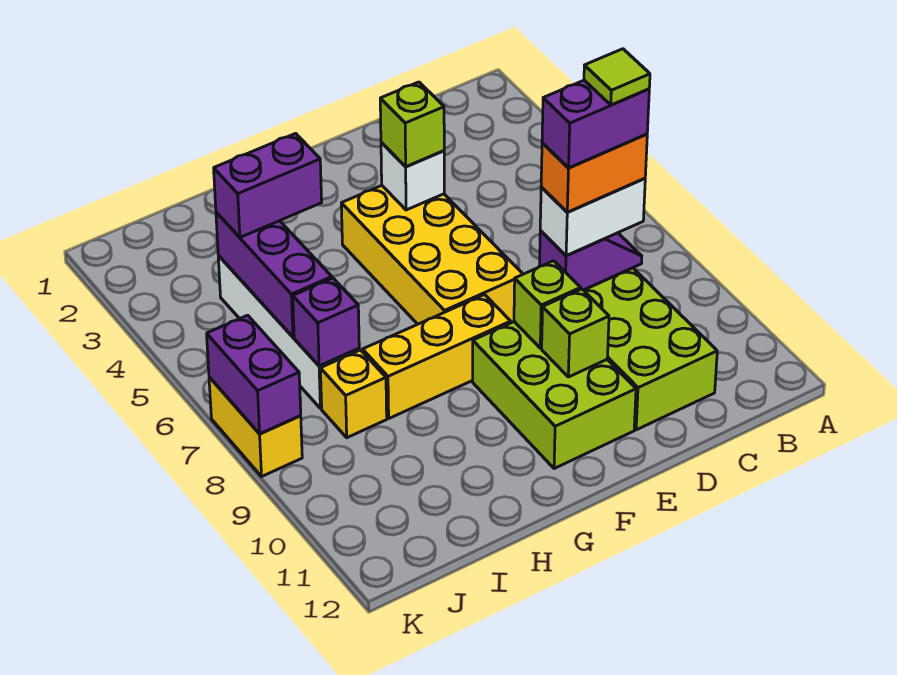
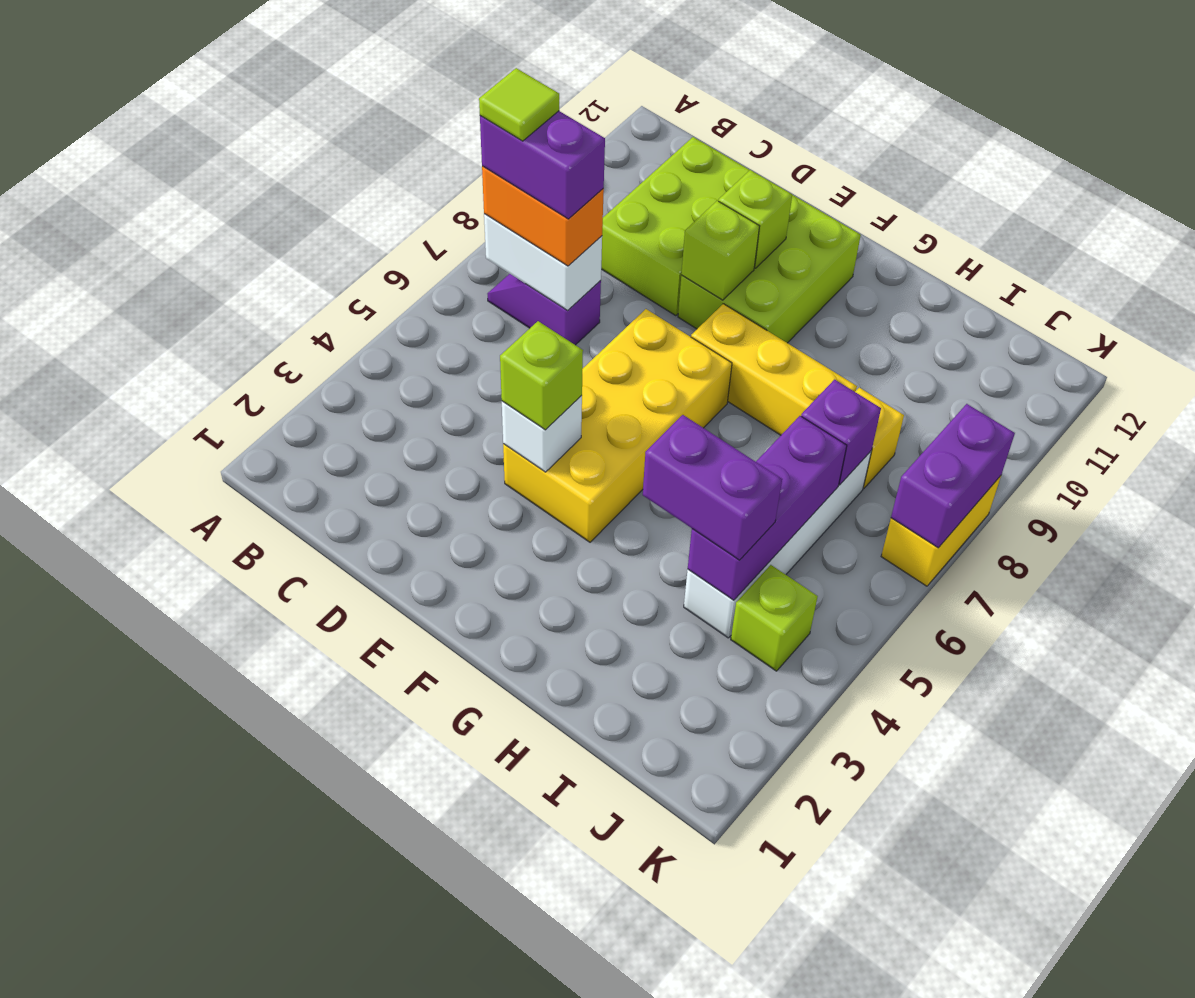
none -> lime 1x1 brick [731,565,818,671]

